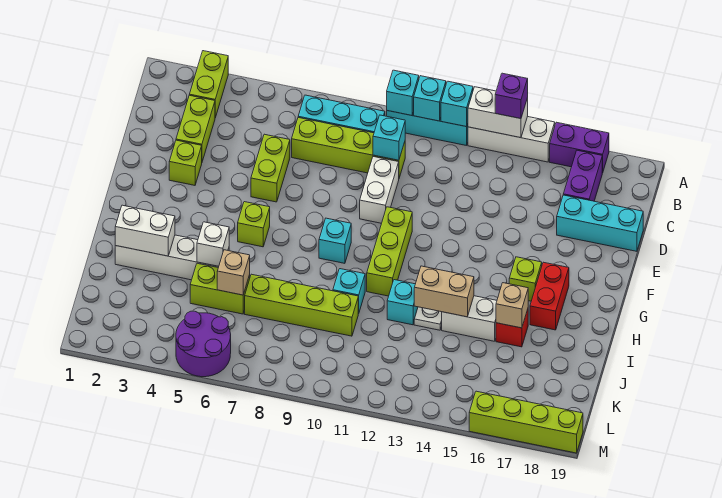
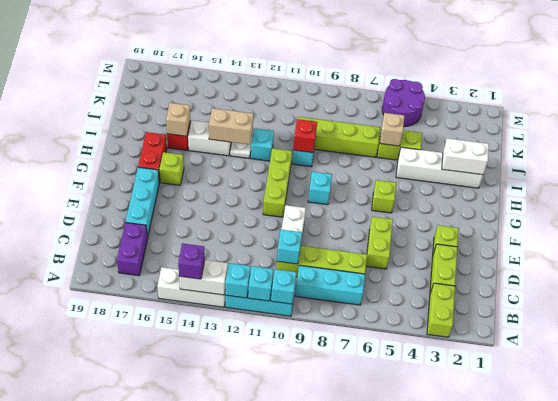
purple 1x2 brick [550,122,609,173] -> none
cyan 1x3 brick [557,195,643,251] -> cyan 1x3 brick turned to [126,167,159,237]
white 1x1 brick [197,222,229,266] -> none
none -> red 1x1 brick [293,119,317,153]
lime 1x4 brick [469,391,583,453] -> none

